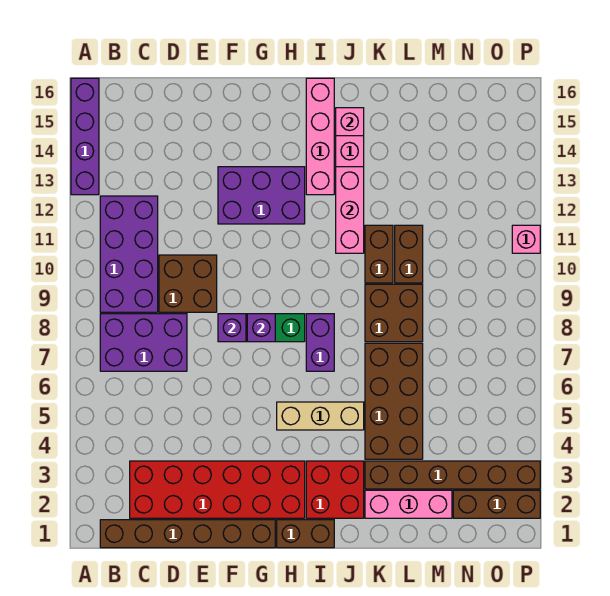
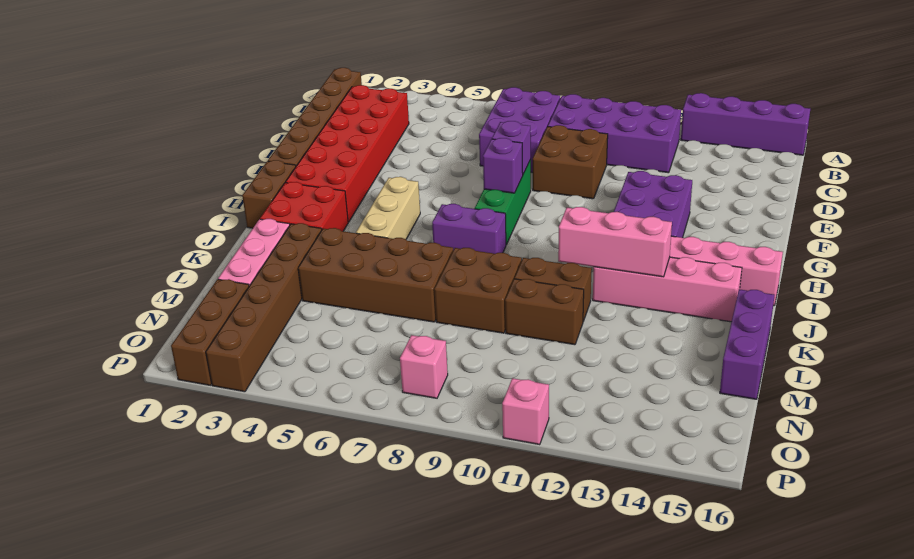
pink 1x1 brick [336,108,364,136] -> pink 1x1 brick moved to [400,335,448,398]
none -> purple 1x3 brick [720,289,774,399]

